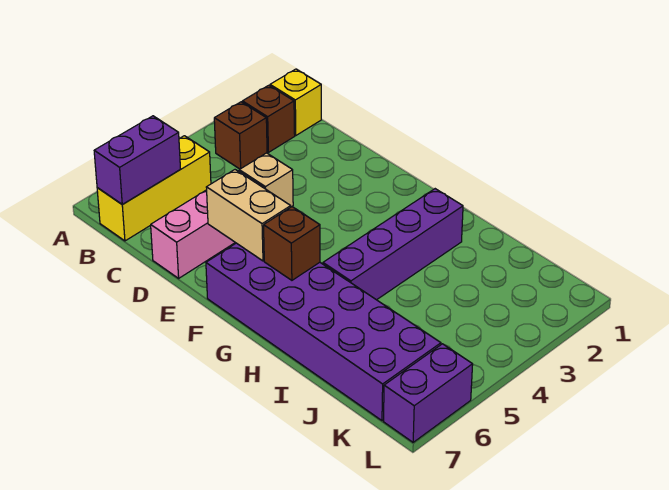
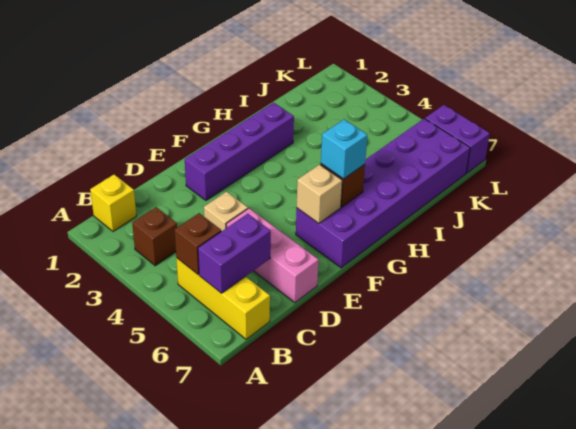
brown 1x1 brick [242,85,295,152] -> brown 1x1 brick moved to [175,213,221,275]
purple 1x2 brick [94,116,180,204] -> purple 1x2 brick turned to [198,214,271,293]
tan 1x2 brick [206,170,291,261] -> tan 1x1 brick [297,165,342,223]
none -> cyan 1x1 brick [321,120,367,179]
purple 1x4 brick [323,189,463,300] -> purple 1x4 brick turned to [185,103,294,200]

